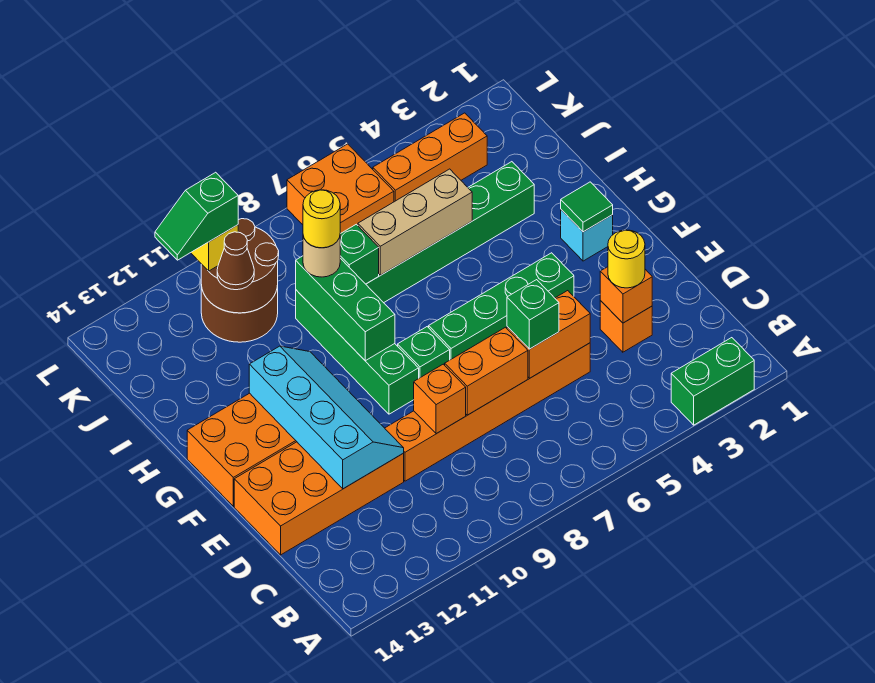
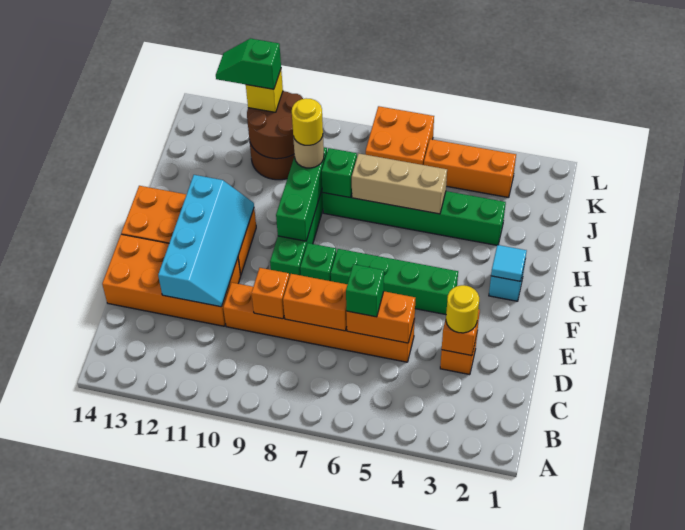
green 1x2 brick [671,338,754,425] -> none
green 1x1 tile [561,182,613,232] -> cyan 1x1 tile [491,245,527,281]
brown 1x1 cone [217,232,254,290] -> none

